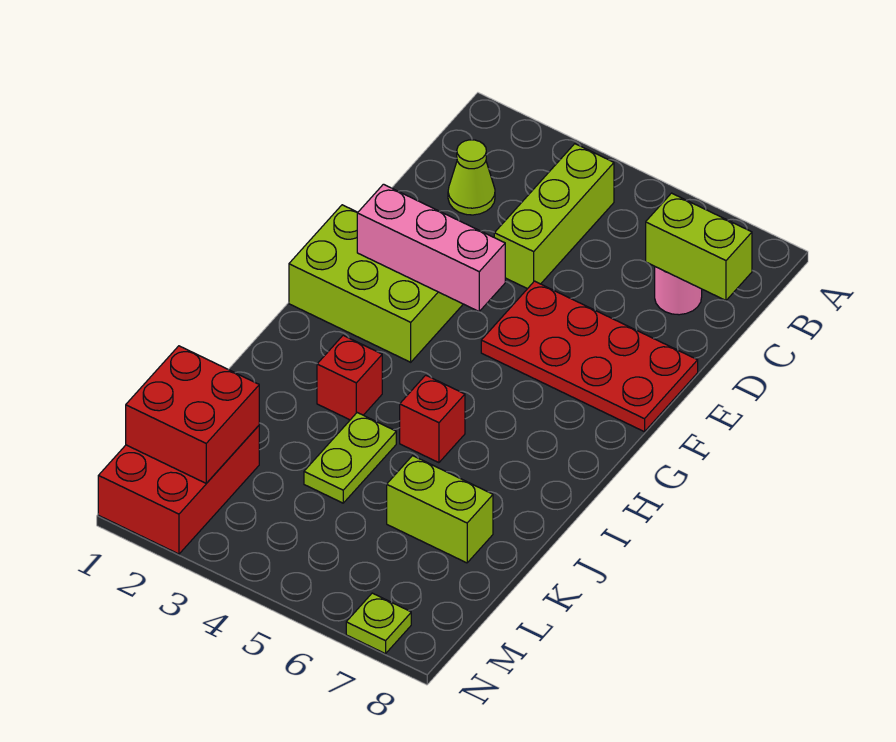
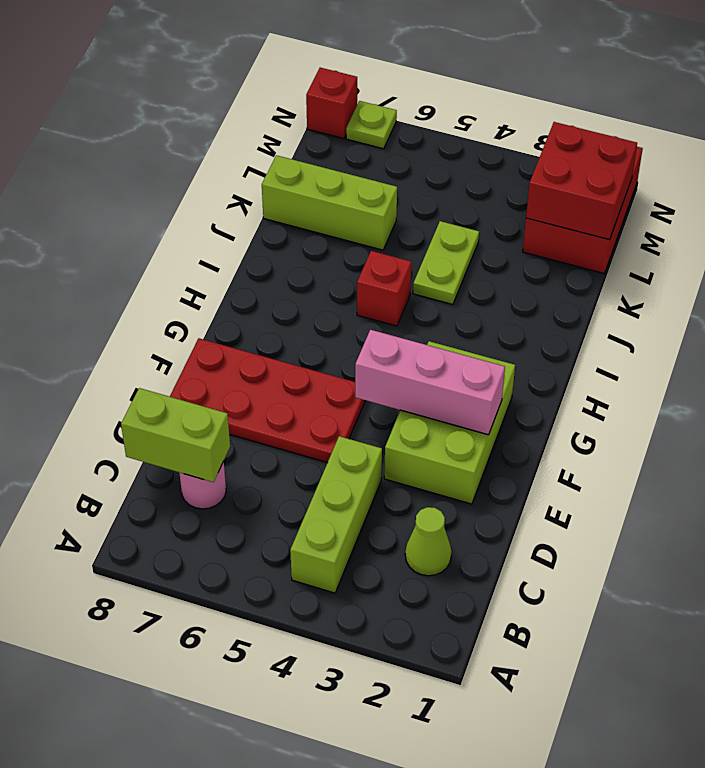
lime 2x3 brick [289,205,463,362] -> lime 2x3 brick turned to [384,341,515,504]
red 1x1 brick [317,335,382,420] -> red 1x1 brick moved to [306,68,357,139]
lime 1x2 brick [387,456,493,563] -> lime 1x3 brick [262,155,397,250]

